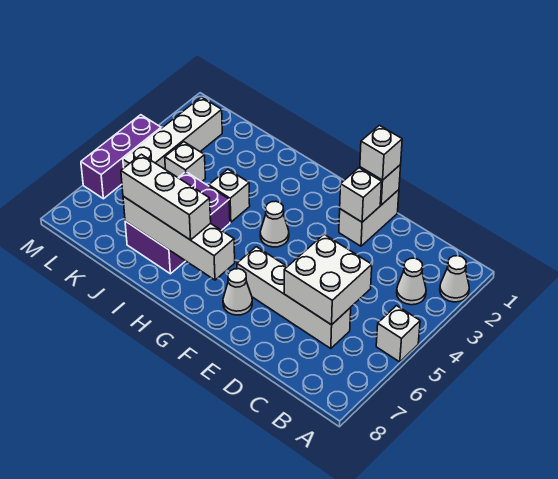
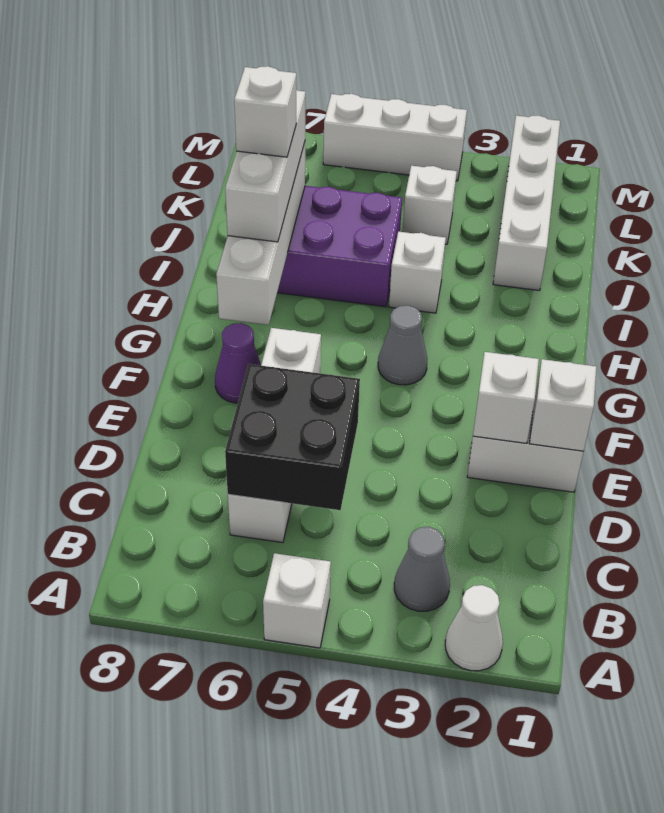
white 1x1 cone [397,258,426,305] -> grey 1x1 cone [394,527,450,611]
white 2x2 brick [284,235,372,325] -> black 2x2 brick [225,364,360,510]
white 1x1 brick [360,125,402,180] -> white 1x1 brick moved to [234,66,296,157]
white 1x1 cone [223,269,252,315] -> purple 1x1 cone [215,323,261,403]
white 1x1 cone [260,201,289,247] -> grey 1x1 cone [378,305,427,385]
white 1x4 brick [123,97,222,169] -> white 1x4 brick turned to [493,115,560,291]
purple 1x3 brick [81,115,161,199] -> white 1x3 brick [323,94,467,181]

